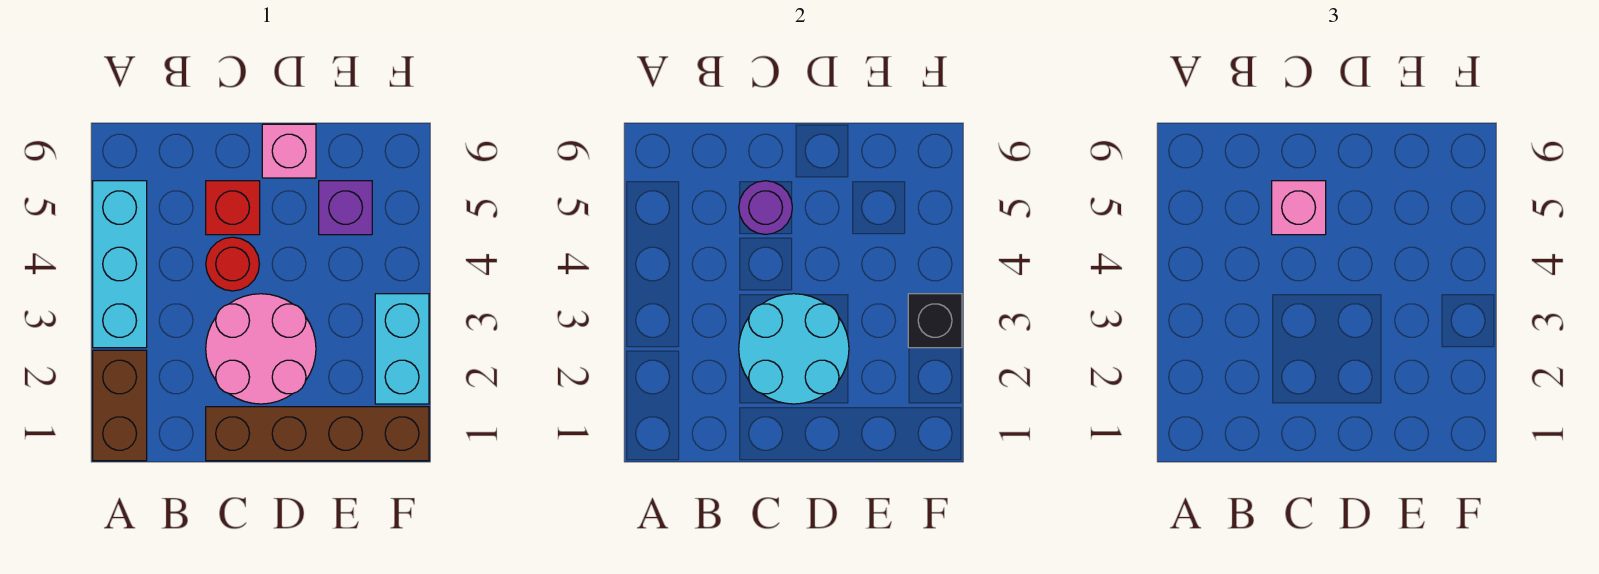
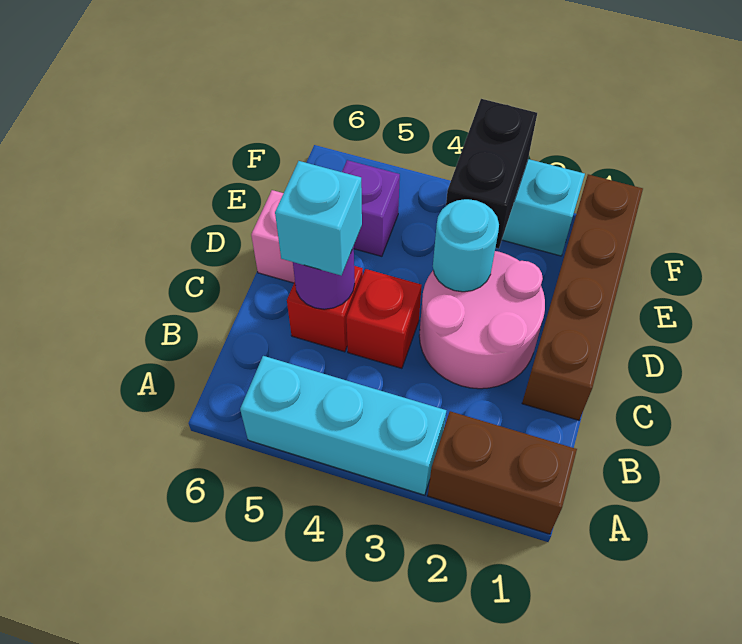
cyan 2x2 round brick [739,294,849,404] -> cyan 1x1 round brick [433,199,499,292]
red 1x1 round brick [206,237,259,291] -> red 1x1 brick [346,269,422,368]
pink 1x1 brick [1272,181,1326,235] -> cyan 1x1 brick [275,161,362,275]
black 1x1 brick [908,294,962,348] -> black 1x2 brick [446,99,537,249]

